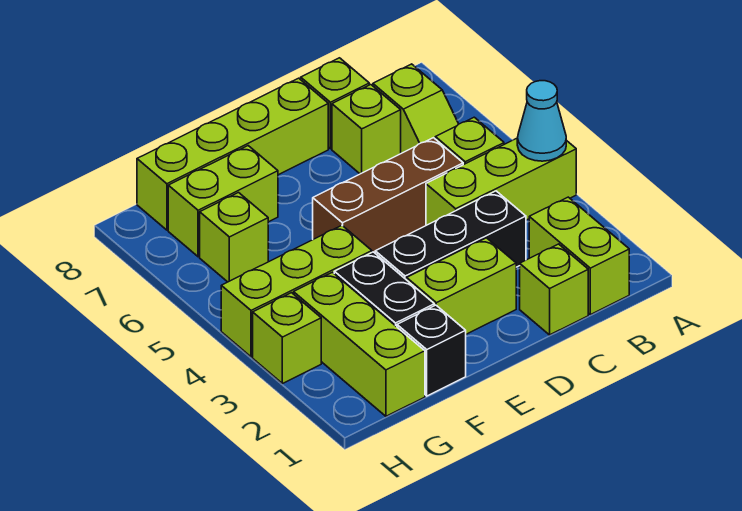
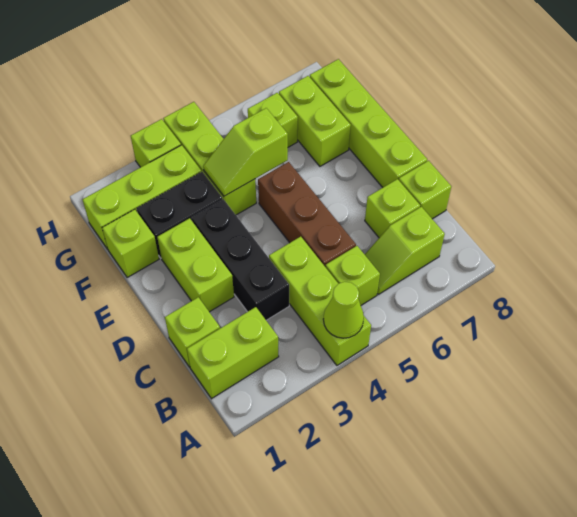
cyan 1x1 cone [517,81,566,161] -> lime 1x1 cone [323,282,364,338]
black 1x1 brick [397,305,466,396] -> lime 1x1 brick [102,209,159,278]
none -> lime 1x2 slope [203,108,288,196]

